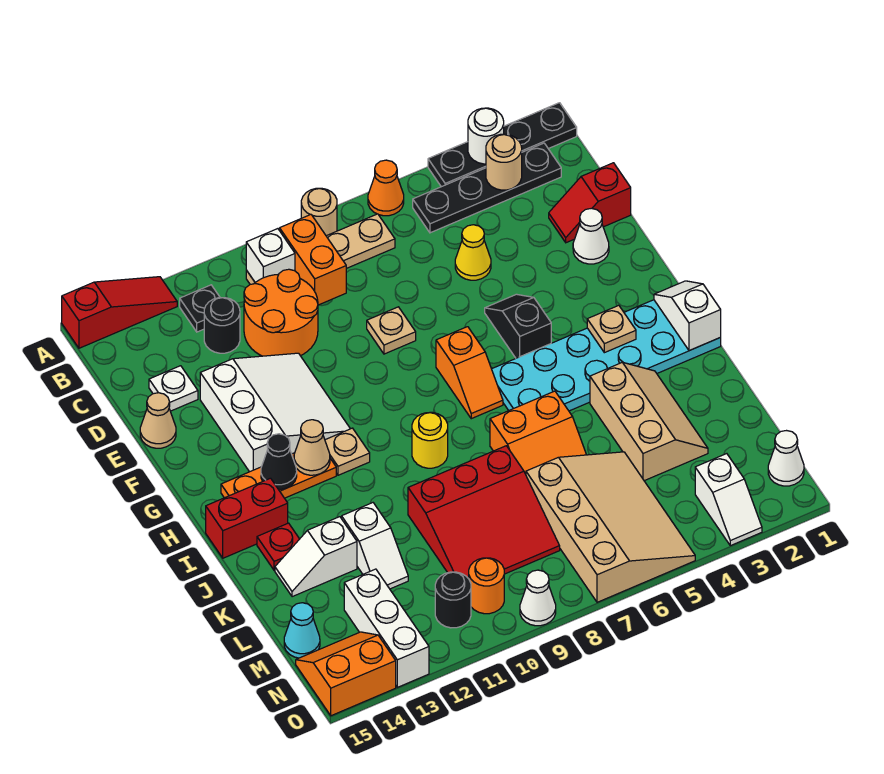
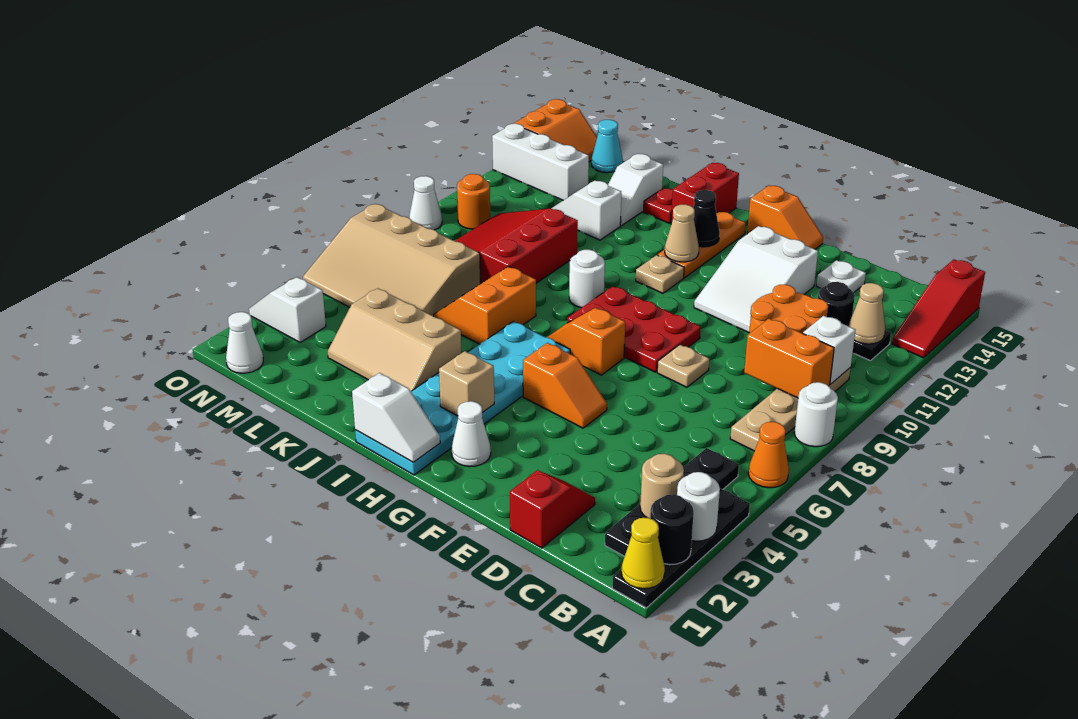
tan 1x1 round brick [301,188,337,236] -> white 1x1 round brick [794,382,838,447]
yellow 1x1 cone [455,225,491,280] -> yellow 1x1 cone moved to [621,518,665,589]
white 1x1 cone [573,208,609,264] -> white 1x1 cone moved to [452,401,491,467]
white 3x3 slope [200,353,350,472] -> white 2x3 slope [694,226,818,332]
tan 1x1 cone [140,393,176,448] -> tan 1x1 cone moved to [849,283,885,344]
black 1x2 slope [485,294,551,358] -> orange 1x2 slope [523,343,607,428]
none -> red 2x3 plate [567,286,701,372]
none -> orange 1x2 slope [747,185,823,249]
tan 1x1 plate [587,305,636,353] -> tan 1x1 brick [439,351,494,416]
yellow 1x1 round brick [412,412,448,468] -> white 1x1 round brick [569,250,605,308]
white 1x2 slope [275,517,357,597] -> white 1x2 slope turned to [608,154,663,226]
black 1x1 round brick [435,572,471,628] -> black 1x1 round brick moved to [650,494,694,565]

